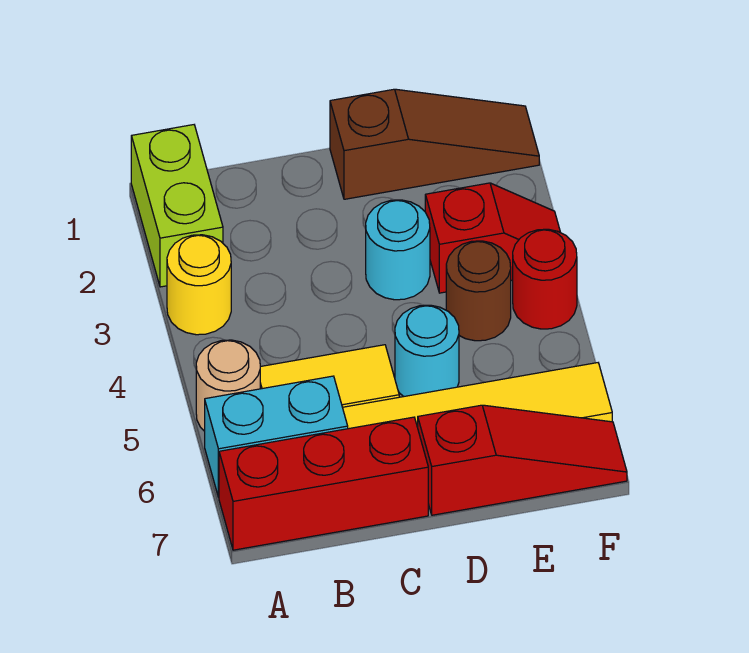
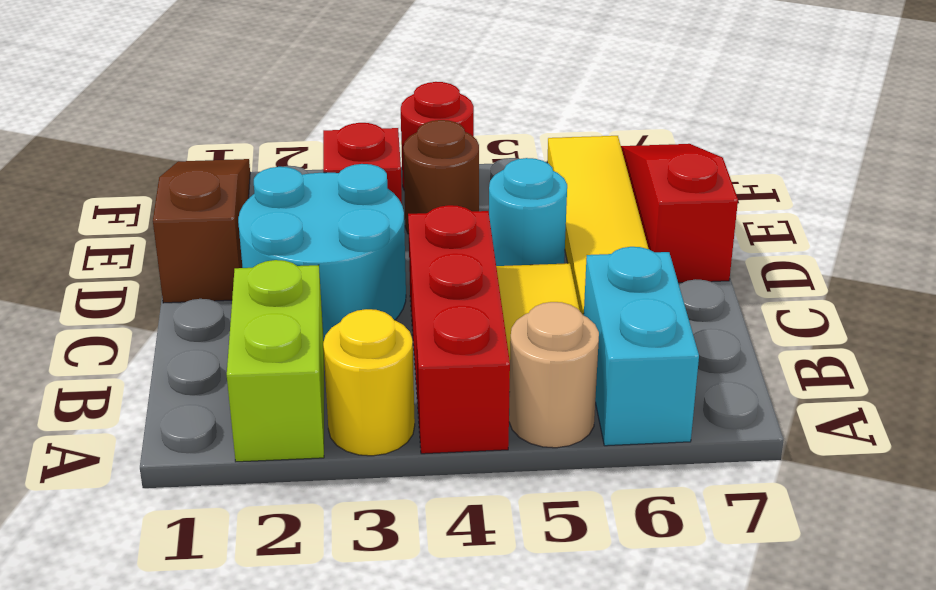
lime 1x2 brick [131,125,223,287] -> lime 1x2 brick turned to [227,260,324,462]
red 1x3 brick [219,417,428,550] -> red 1x3 brick moved to [408,205,510,454]
cyan 1x1 round brick [366,200,430,300] -> cyan 2x2 round brick [238,164,406,339]

